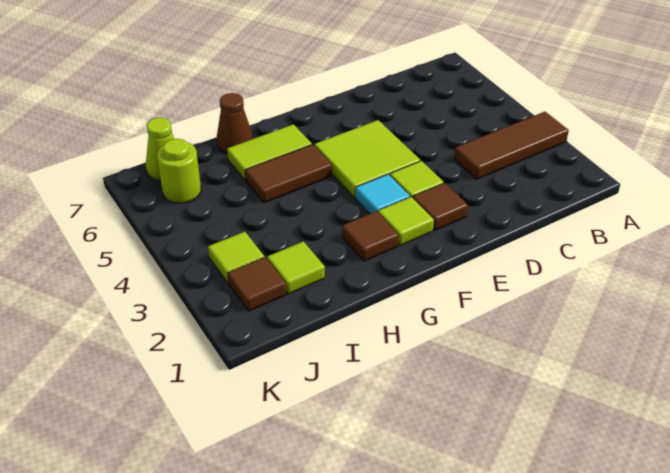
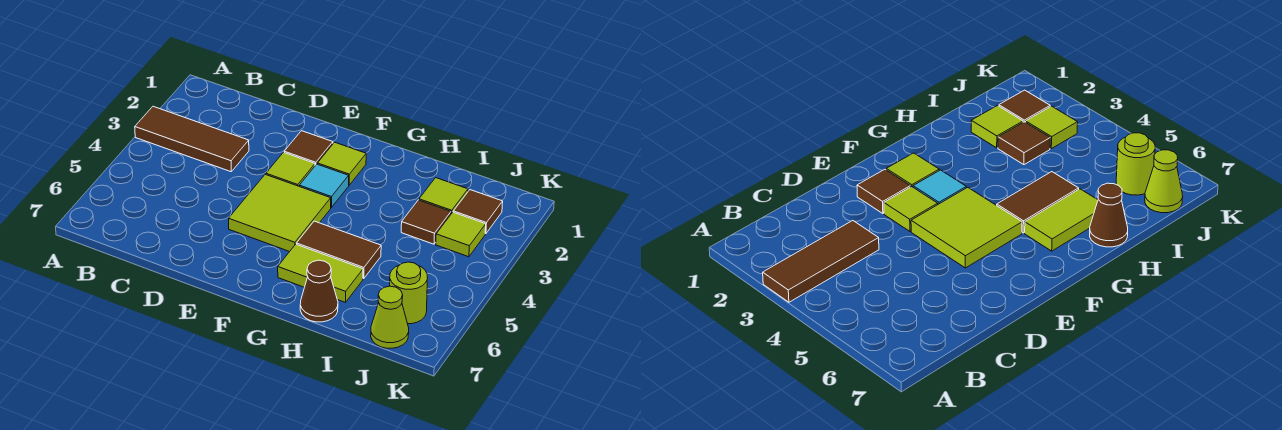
brown 1x1 tile [342,211,399,261] -> brown 1x1 tile moved to [401,200,451,244]

